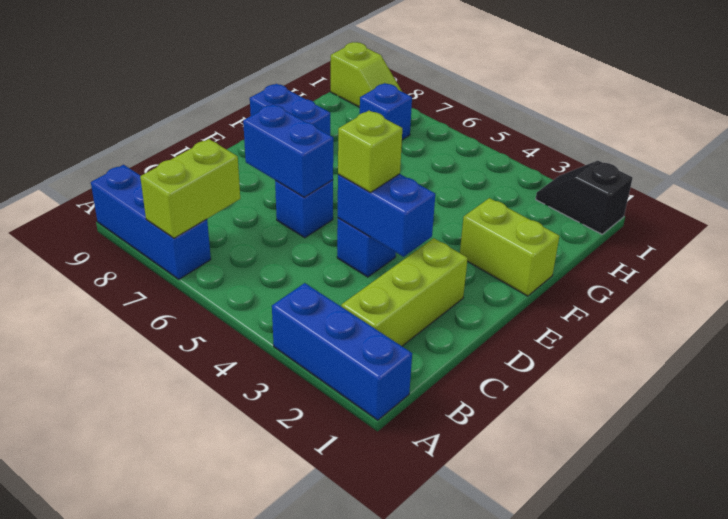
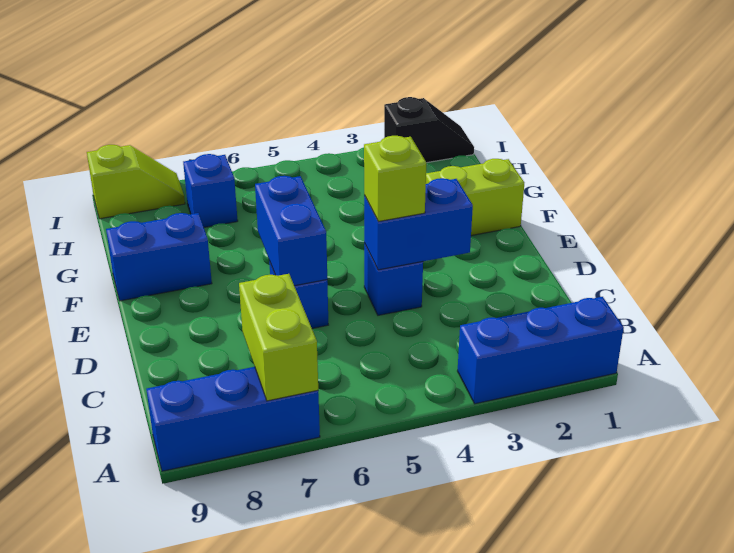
lime 1x3 brick [341,238,468,346] -> none
blue 1x2 brick [243,104,333,197] -> blue 1x2 brick turned to [255,176,327,286]
black 1x2 slope [536,161,632,234] -> black 1x2 slope turned to [384,97,474,163]

